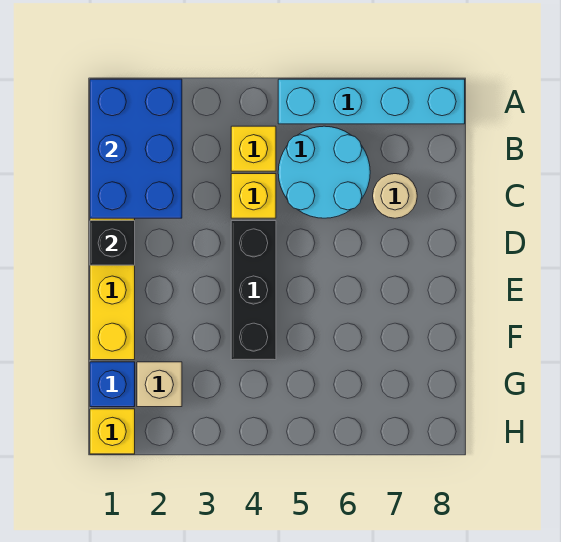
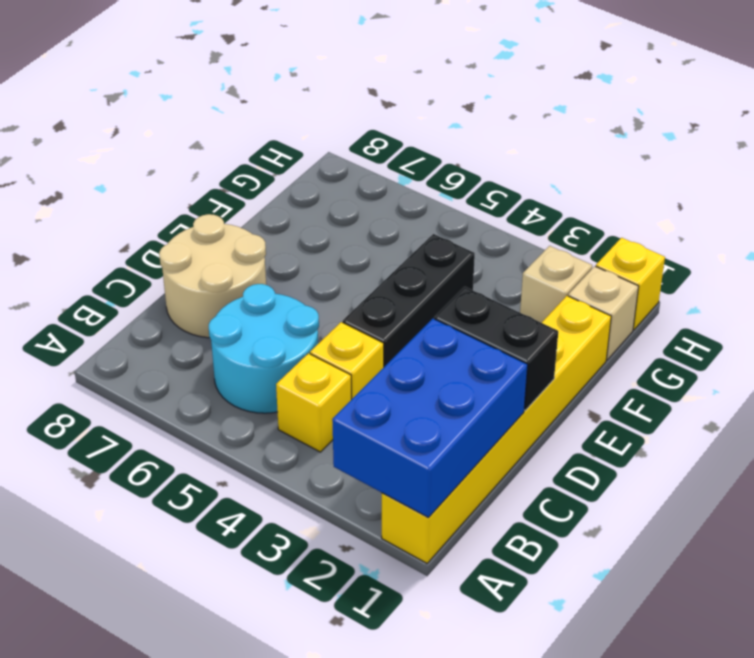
cyan 1x4 brick [278,79,465,124] -> none
tan 1x1 round brick [373,174,417,218] -> tan 2x2 round brick [159,214,266,338]
black 1x1 brick [90,221,135,265] -> black 1x2 brick [434,287,558,410]
blue 1x1 brick [90,362,135,407] -> tan 1x1 brick [568,266,639,360]

